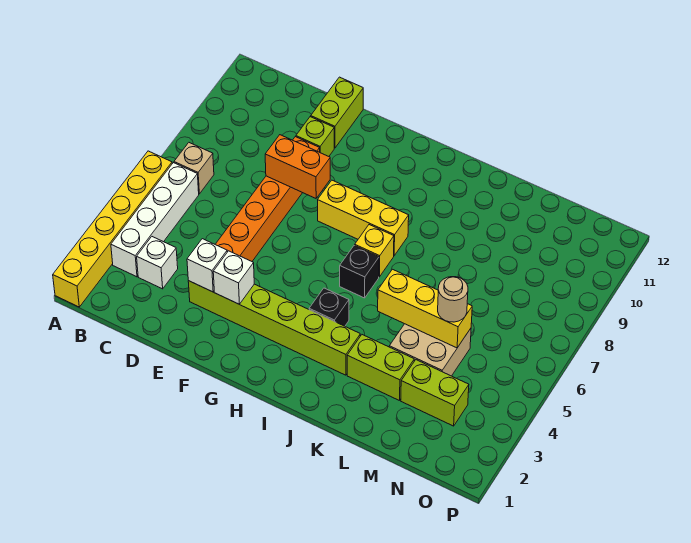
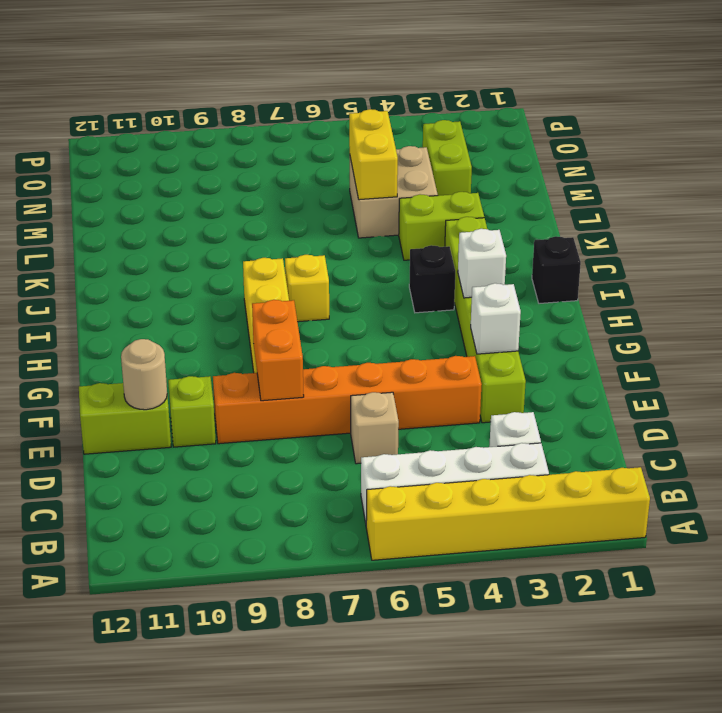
tan 1x1 brick [174,143,214,194] -> tan 1x1 brick moved to [351,392,399,464]
white 1x1 brick [187,239,227,292] -> white 1x1 brick moved to [458,229,506,298]
black 1x1 brick [340,245,379,298] -> black 1x1 brick moved to [532,236,581,304]
lime 1x2 brick [347,335,414,401] -> lime 1x2 brick turned to [399,192,484,260]
yellow 1x3 brick [378,269,472,348] -> yellow 1x2 brick [349,109,398,200]
tan 1x1 round brick [438,277,468,322] -> tan 1x1 round brick moved to [121,339,167,410]

